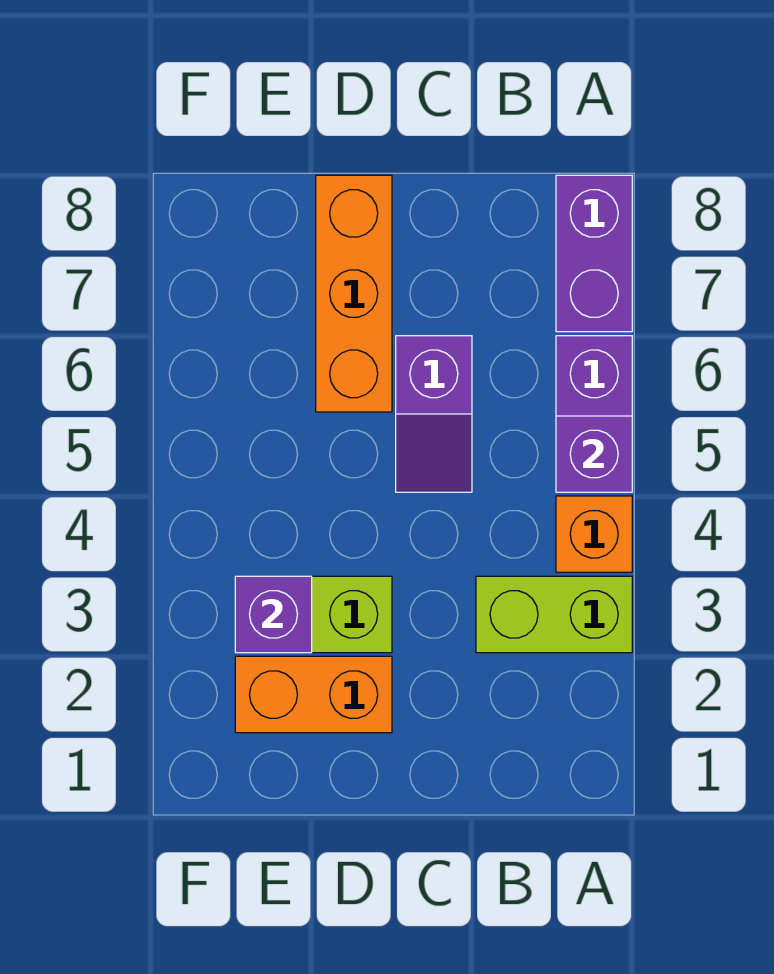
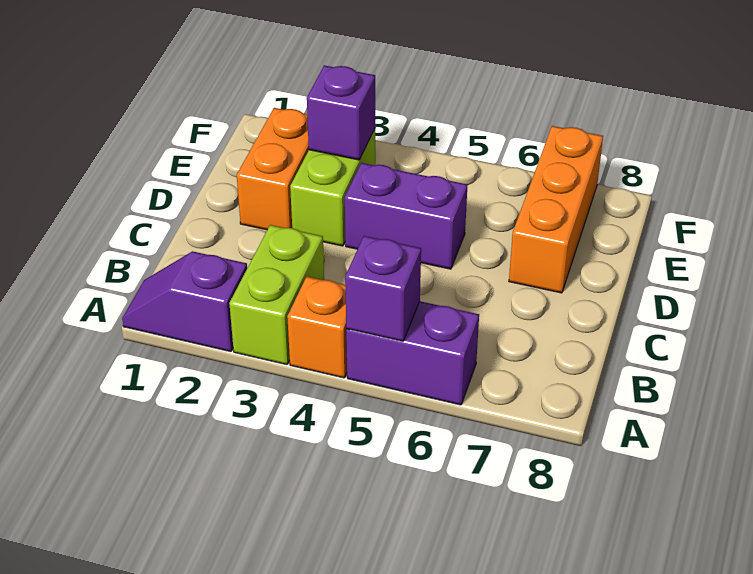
purple 1x2 brick [556,175,632,332] -> purple 1x2 brick moved to [345,163,467,269]
purple 1x2 slope [396,336,472,492] -> purple 1x2 slope moved to [122,251,247,352]
orange 1x3 brick [316,175,392,412] -> orange 1x3 brick turned to [509,126,603,293]

